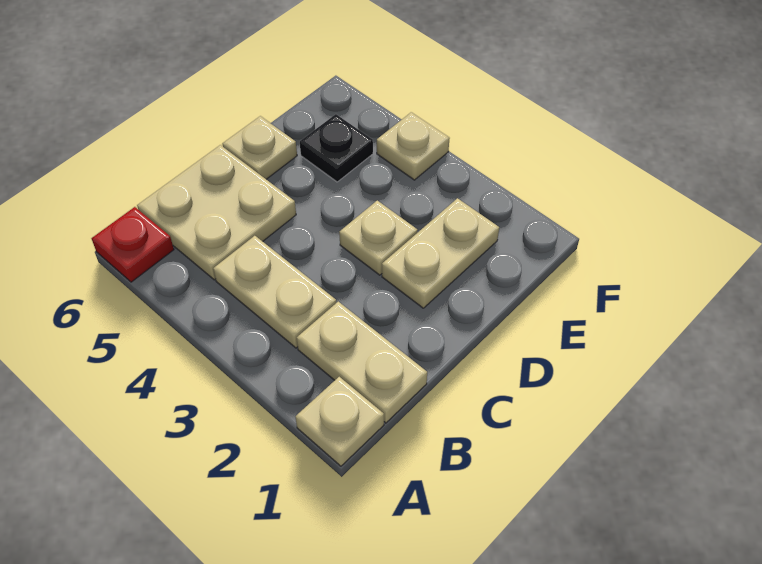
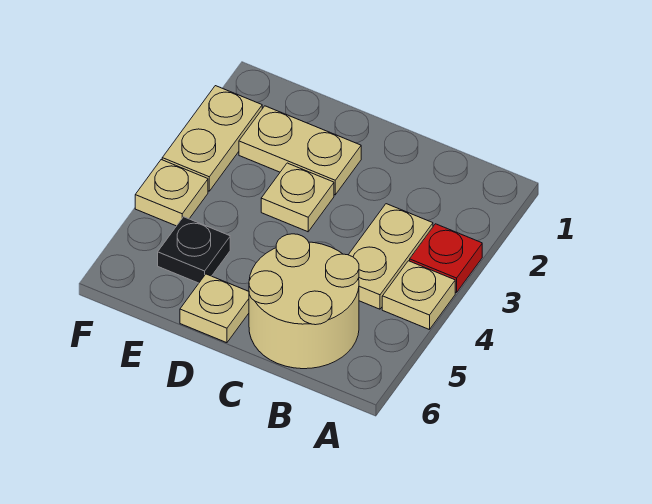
tan 1x1 plate [296,377,384,466] -> tan 1x1 plate moved to [382,261,455,330]
red 1x1 plate [92,207,174,282] -> red 1x1 plate moved to [410,224,482,293]
tan 1x2 plate [297,302,427,423] -> tan 1x2 plate moved to [162,86,262,191]
tan 2x2 plate [137,145,296,280] -> tan 2x2 round brick [249,234,359,369]

